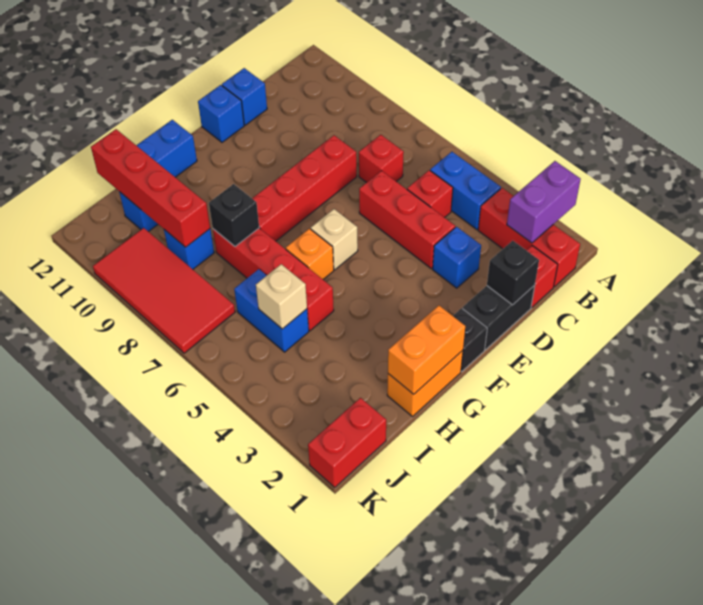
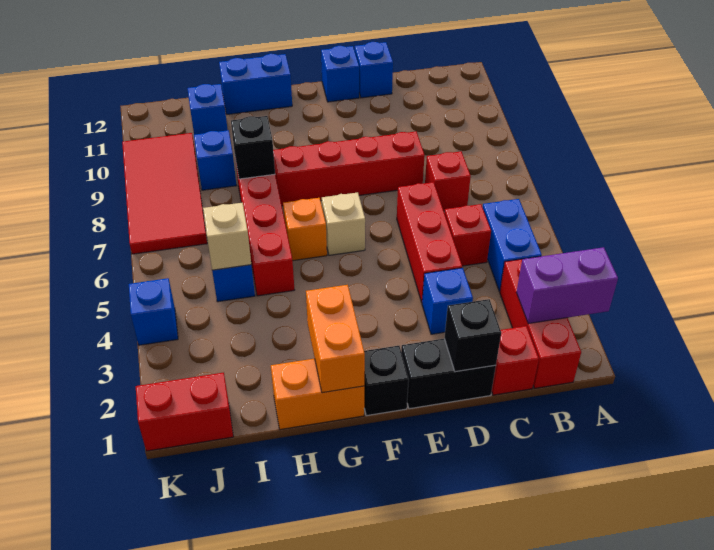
orange 1x2 brick [388,305,465,394] -> orange 1x2 brick turned to [306,285,365,393]
red 1x4 brick [91,129,210,247] -> none
none -> blue 1x1 brick [129,278,178,345]

